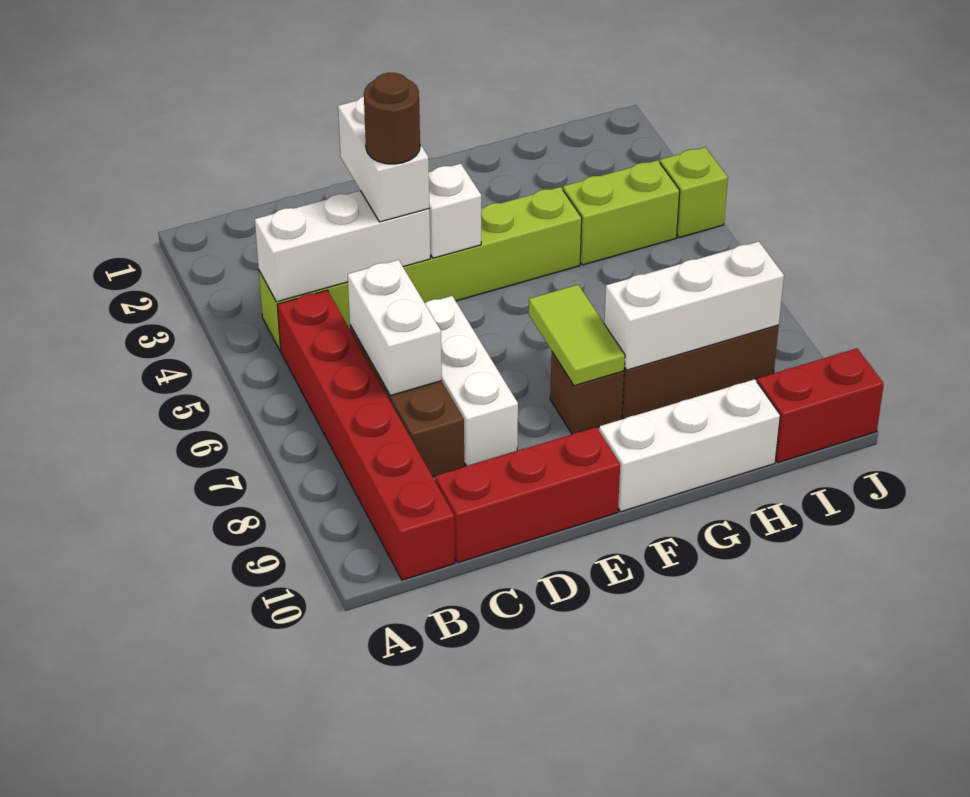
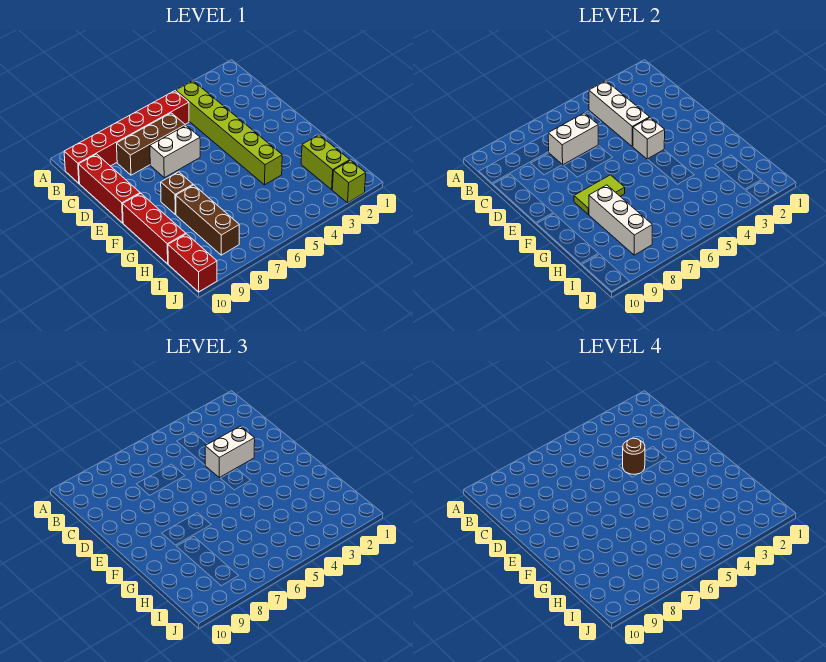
white 1x3 brick [425,296,518,466] -> white 1x2 brick [150,125,200,178]
white 1x3 brick [599,379,780,512] -> red 1x3 brick [123,193,186,264]
lime 1x2 brick [563,160,680,265] -> lime 1x2 brick moved to [301,135,350,189]
lime 1x1 brick [660,147,728,238] -> lime 1x1 brick moved to [332,160,366,203]

